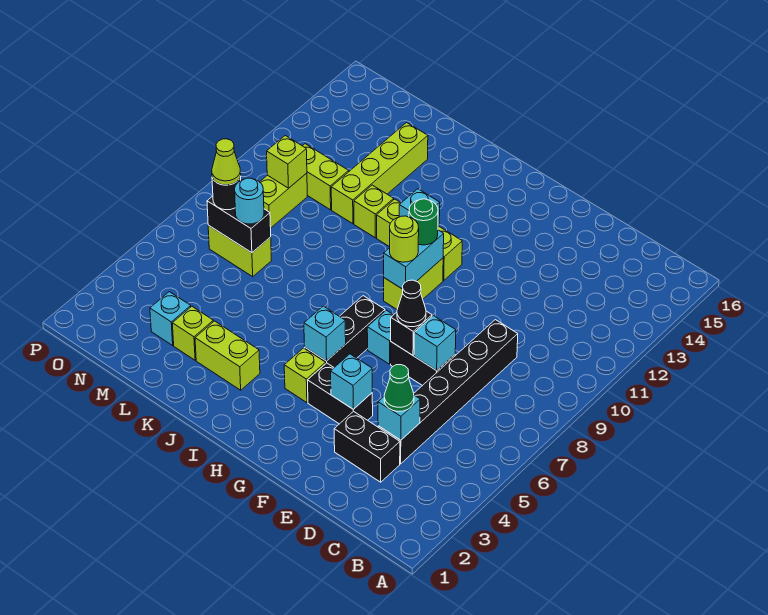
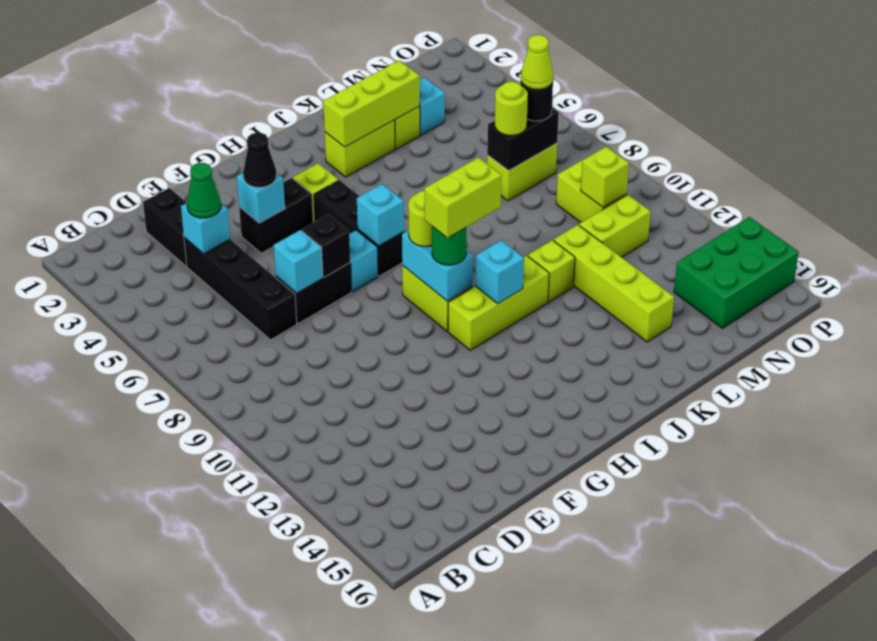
black 1x2 brick [334,411,400,482] -> black 1x2 brick turned to [143,188,187,266]
black 1x6 brick [378,320,518,464] -> black 1x4 brick [184,237,297,340]
black 1x1 cone [397,280,426,327] -> black 1x1 cone moved to [243,133,277,187]
cyan 1x1 brick [304,306,346,361] -> cyan 1x1 brick moved to [357,184,404,246]
none -> lime 1x2 brick [425,158,502,238]
none -> lime 1x3 brick [323,61,420,147]
cyan 1x1 round brick [235,178,264,224] -> lime 1x1 round brick [495,82,528,136]
none -> green 2x3 brick [674,217,798,328]

